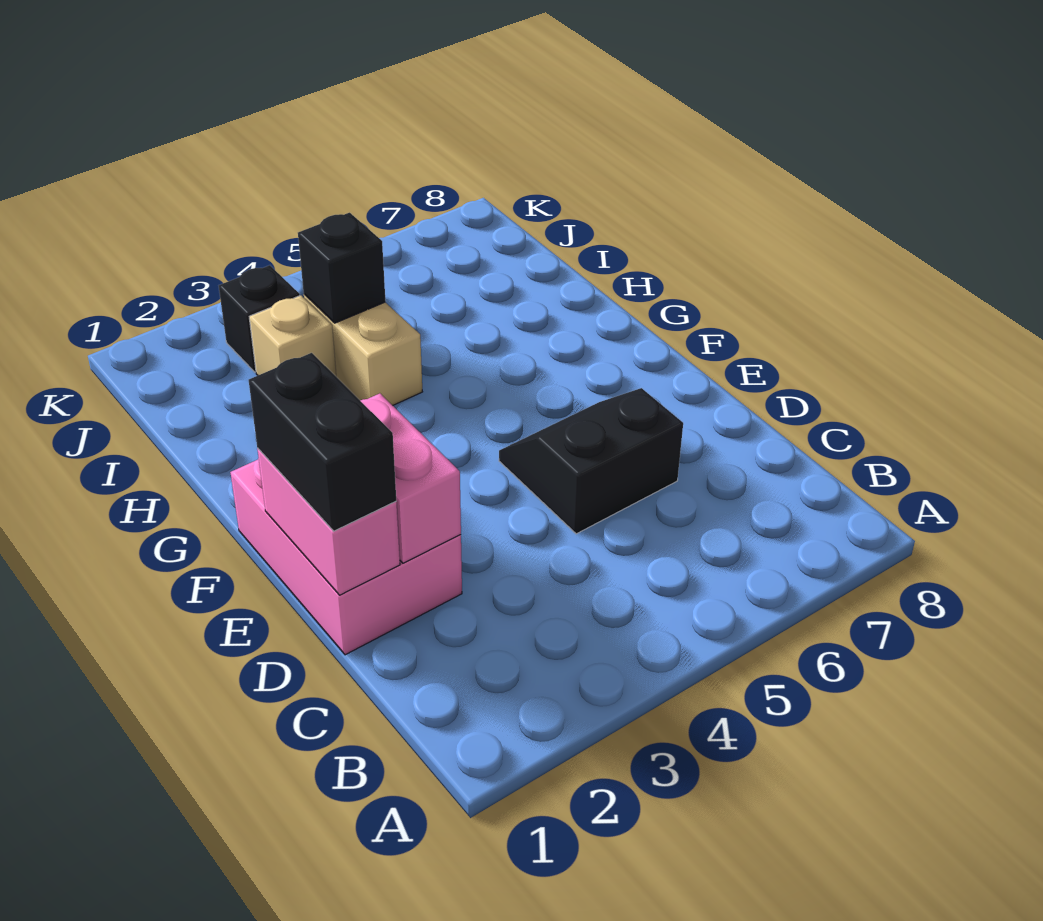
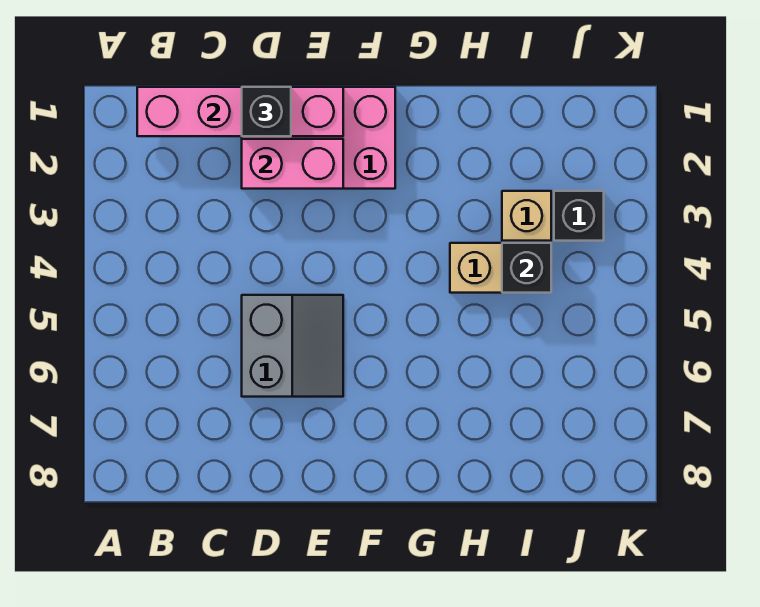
pink 1x2 brick [257,448,400,595] -> pink 1x4 brick [137,87,343,136]
black 1x2 brick [248,353,396,531] -> black 1x1 brick [242,87,291,136]
black 2x2 slope [499,388,683,534] -> grey 2x2 slope [242,295,343,397]

